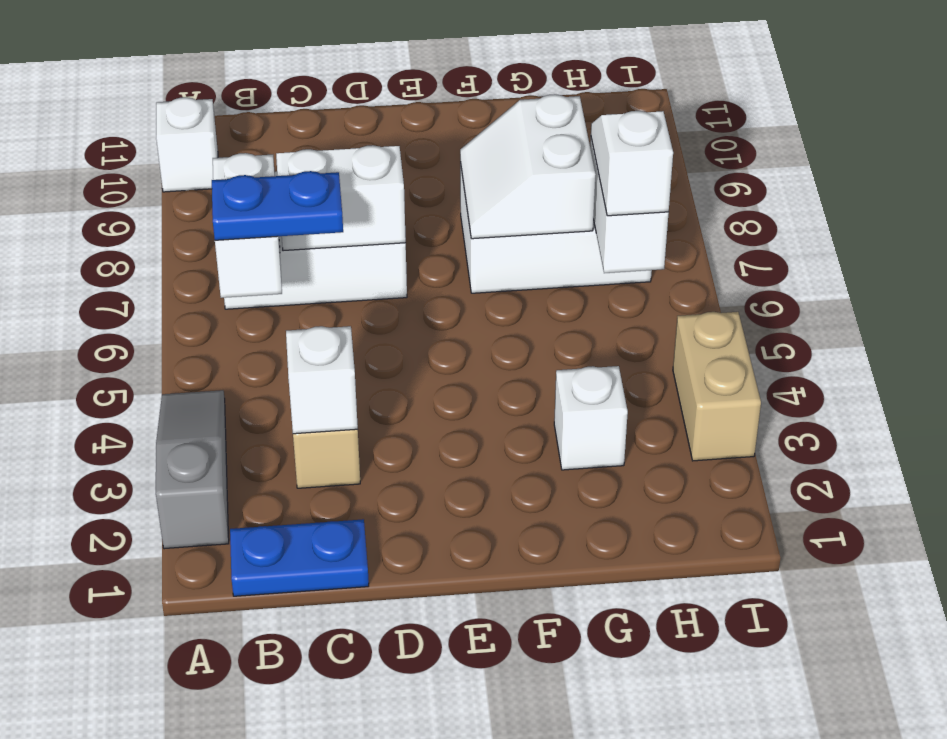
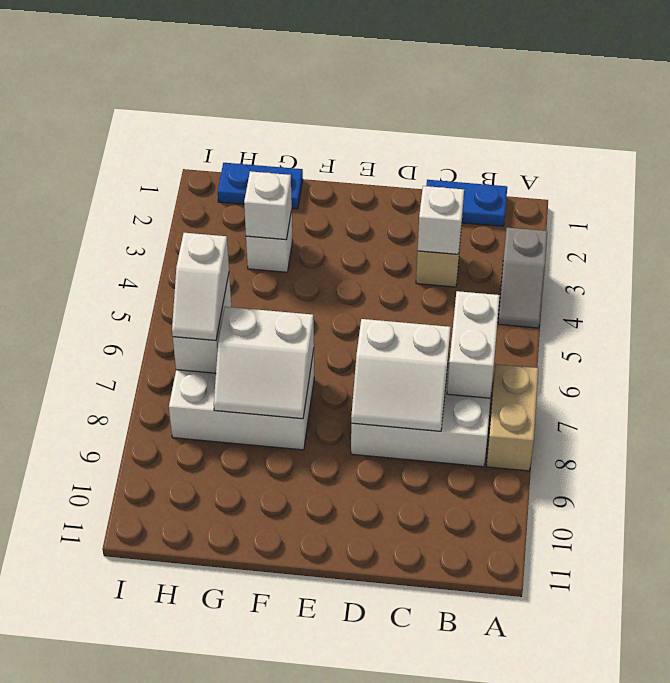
grey 1x3 slope [156,390,229,549] -> grey 1x2 slope [498,228,547,328]
white 1x1 brick [156,97,218,192] -> white 1x1 brick moved to [244,171,292,240]
blue 1x2 plate [212,171,343,240] -> blue 1x2 plate moved to [218,163,303,209]
white 2x2 slope [460,94,596,239] -> white 2x2 slope turned to [214,307,314,419]
tan 1x2 brick [673,312,761,461] -> tan 1x2 brick moved to [486,364,538,471]

